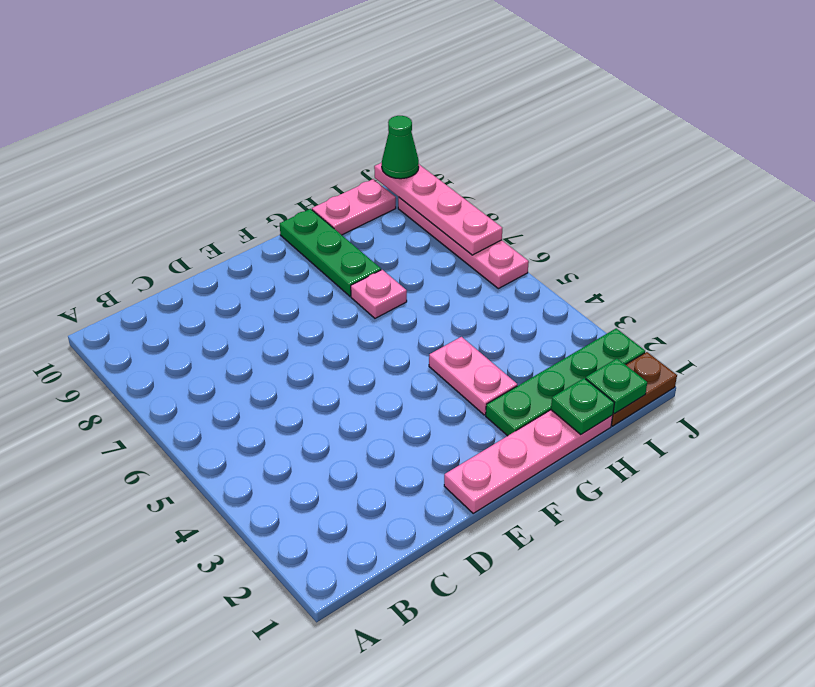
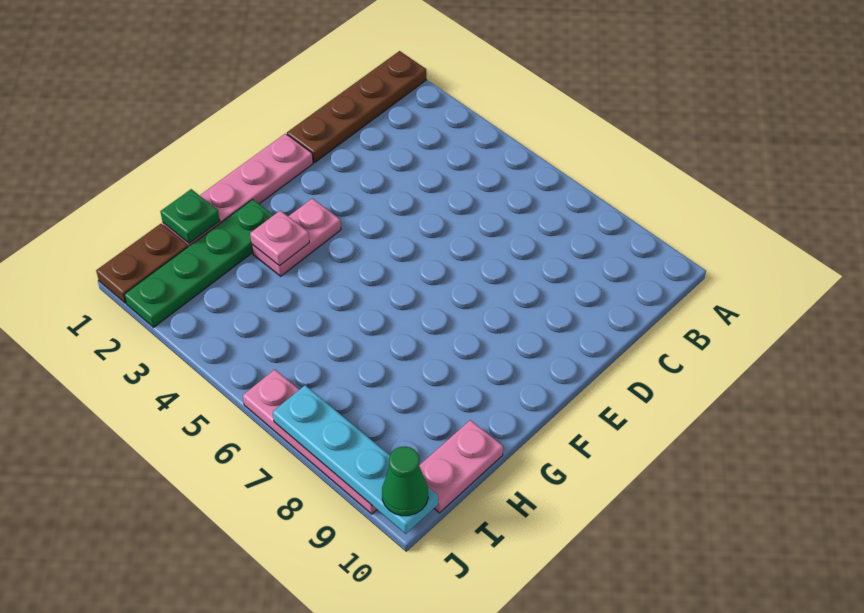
none -> brown 1x4 plate [287,51,426,163]
pink 1x2 plate [429,337,517,415] -> pink 1x2 plate turned to [252,198,341,276]
pink 1x1 plate [351,270,407,318] -> pink 1x1 plate moved to [250,211,309,266]
green 1x3 plate [280,209,381,296] -> none
green 1x1 plate [586,359,647,414] -> none
pink 1x4 plate [374,163,502,255] -> cyan 1x4 plate [273,385,438,534]

